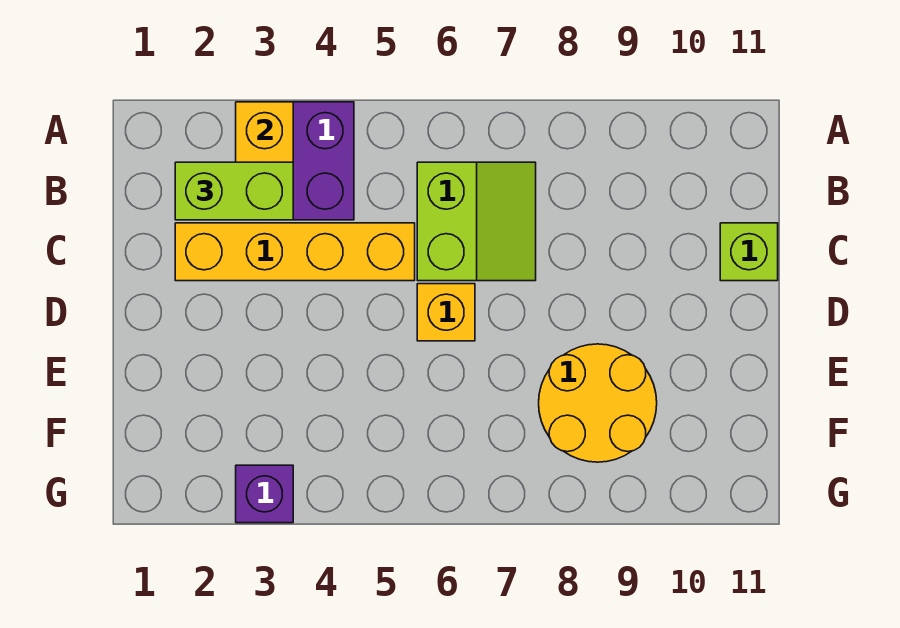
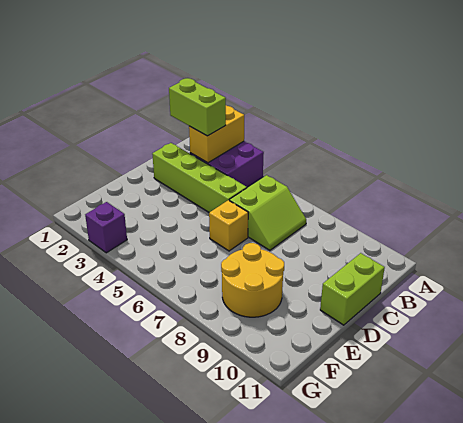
yellow 1x4 brick [175,223,415,281] -> lime 1x4 brick [152,143,247,212]
lime 1x1 brick [720,223,778,281] -> lime 1x2 brick [320,253,385,325]

